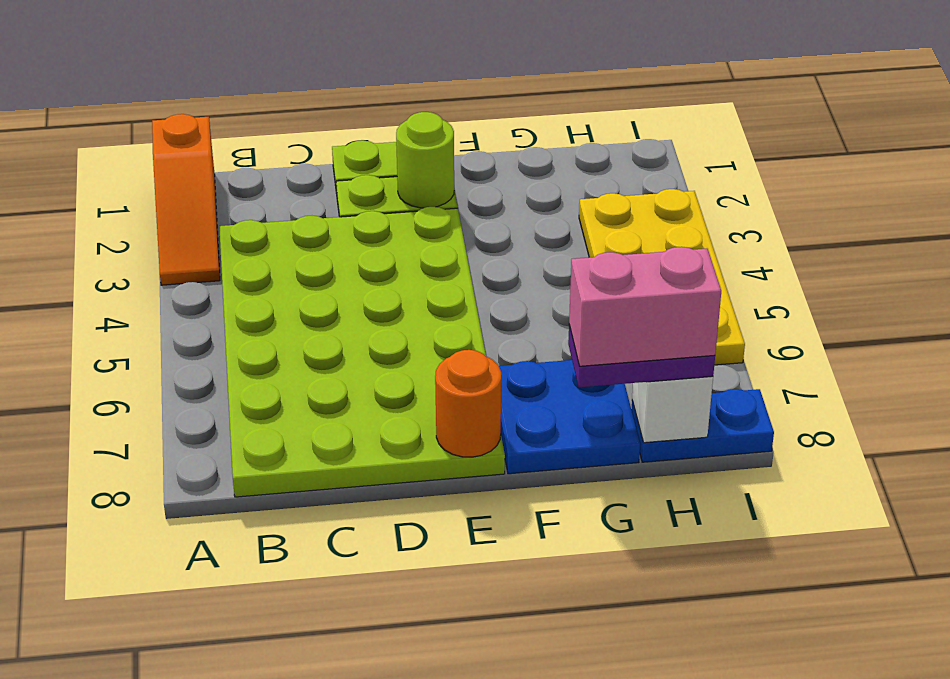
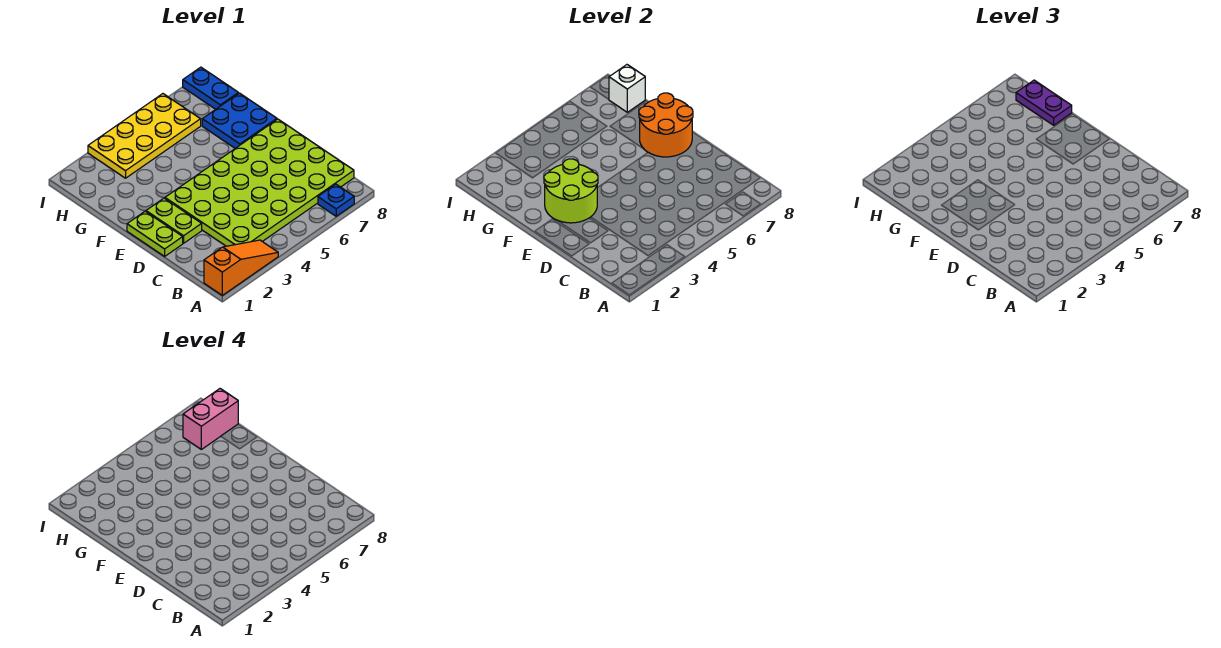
none -> blue 1x1 plate [318,184,354,216]
lime 1x1 round brick [396,112,454,208] -> lime 2x2 round brick [544,159,598,223]
orange 1x1 round brick [435,350,501,457] -> orange 2x2 round brick [639,93,693,157]
pink 1x2 brick [569,247,721,366] -> pink 1x2 brick turned to [183,389,238,449]

